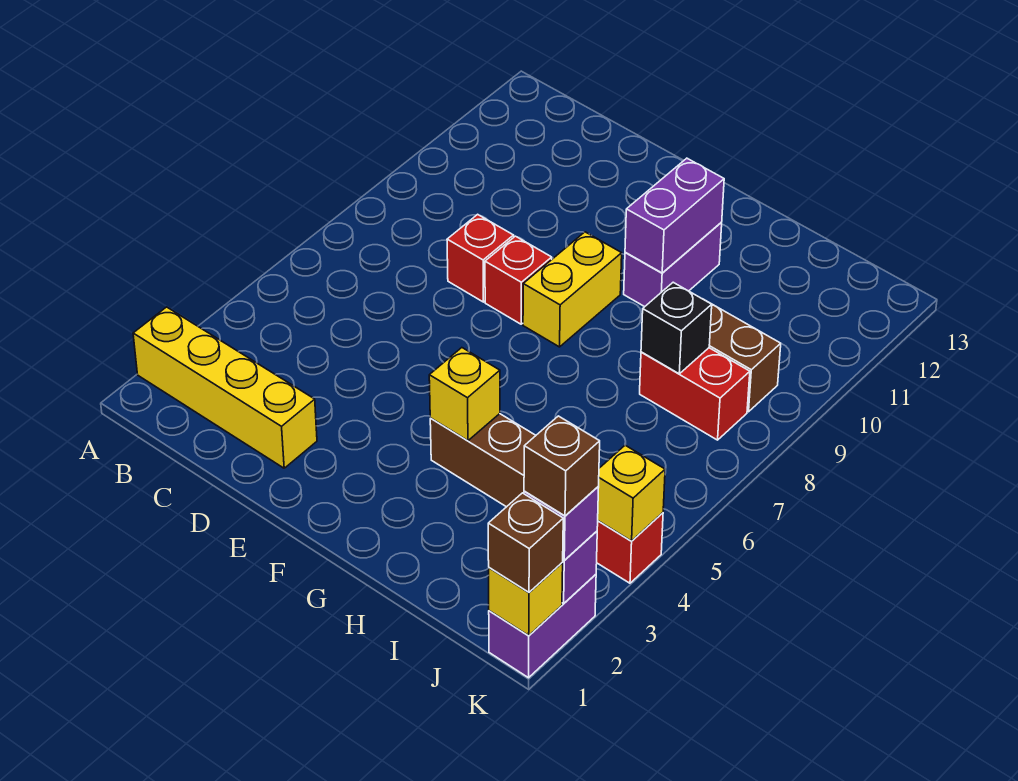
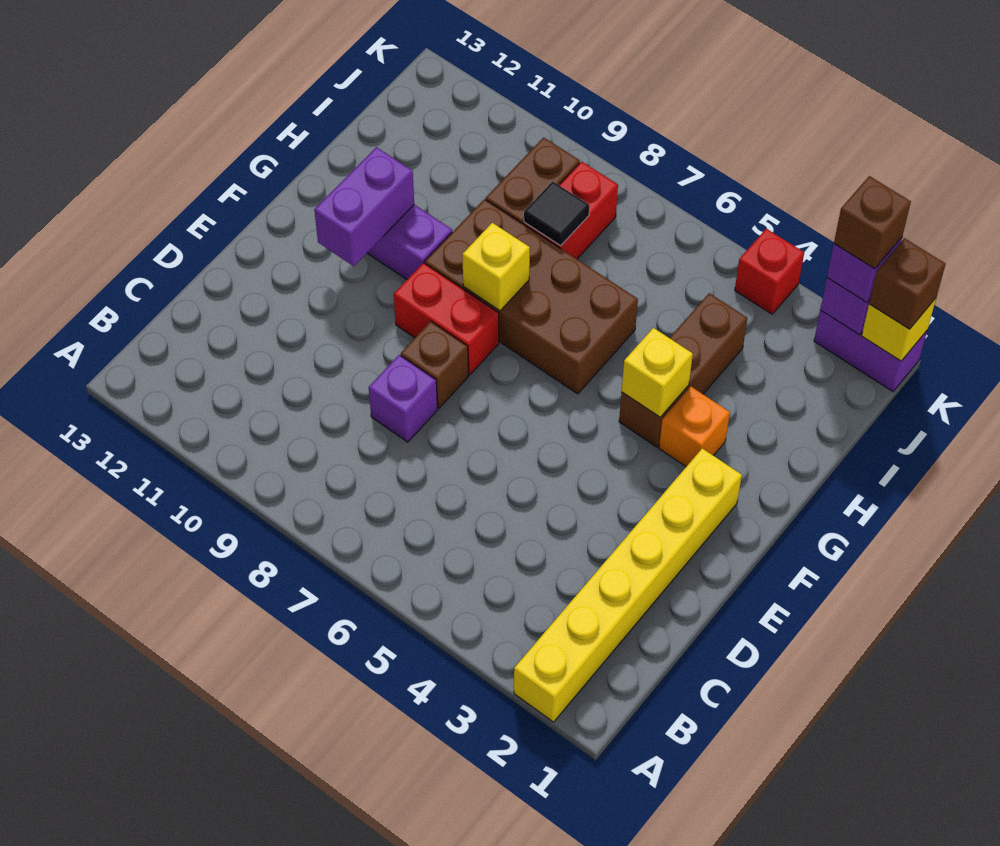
yellow 1x4 brick [133,307,317,468] -> yellow 1x6 brick [514,448,742,722]
red 1x1 brick [447,214,514,302] -> purple 1x1 brick [369,355,438,442]
red 1x1 brick [485,236,552,324] -> brown 1x1 brick [401,321,468,408]
yellow 1x2 brick [523,232,622,347] -> red 1x2 brick [394,263,499,375]
none -> orange 1x1 brick [659,387,730,467]
none -> brown 2x4 brick [425,199,638,394]
purple 1x2 brick [625,158,724,273] -> purple 1x2 brick turned to [314,147,414,266]
black 1x1 brick [641,282,712,374] -> black 1x1 tile [524,181,589,246]
yellow 1x1 brick [598,445,665,541] -> yellow 1x1 brick moved to [462,223,530,311]

